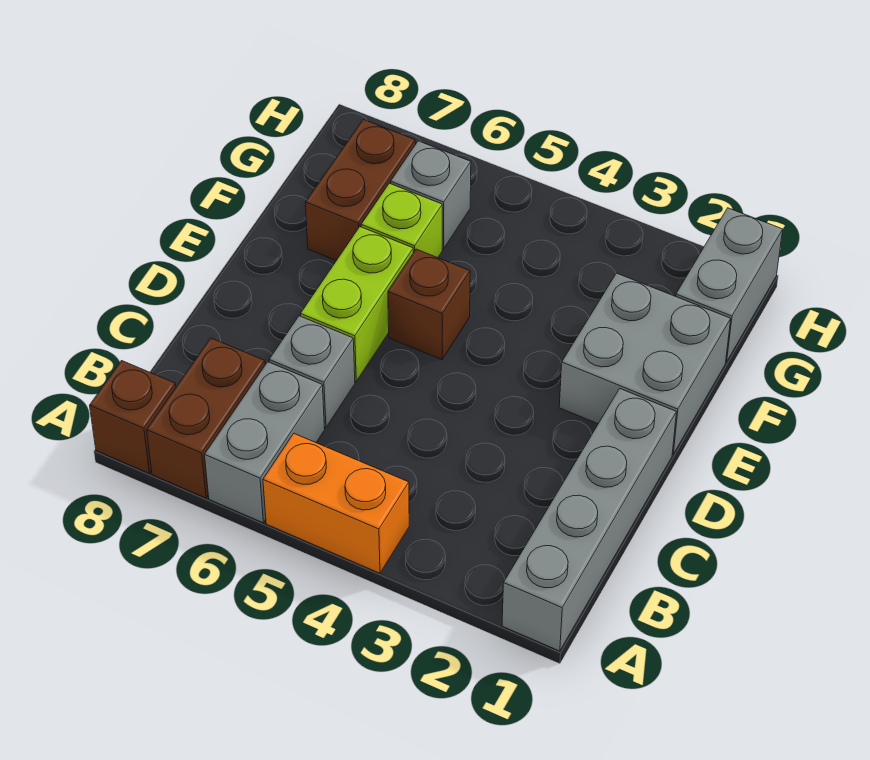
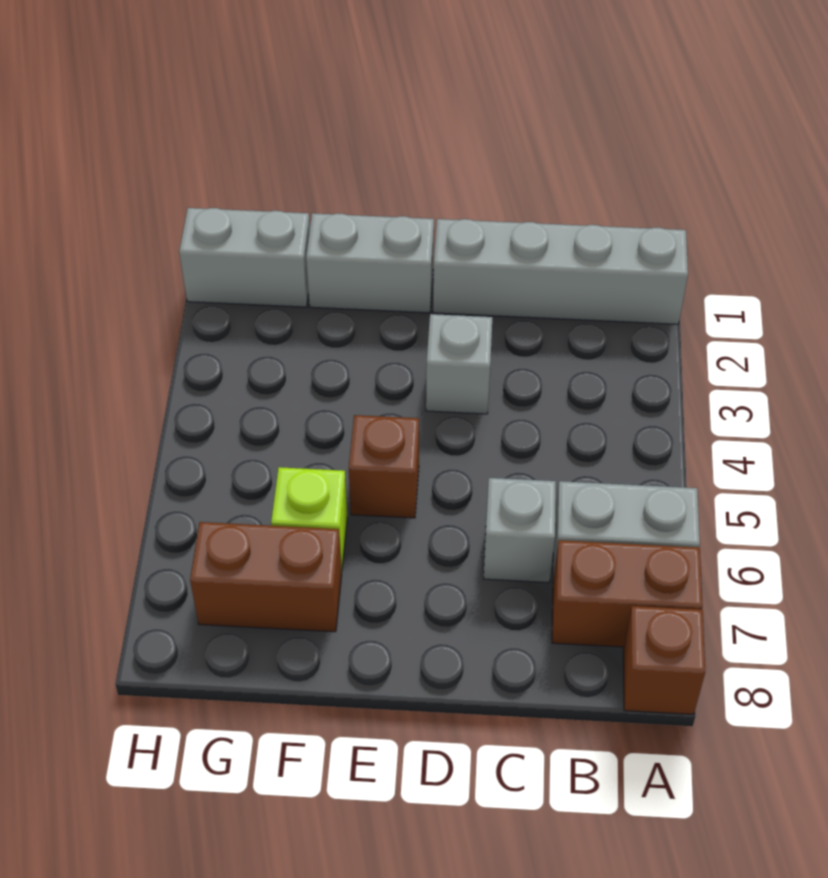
orange 1x2 brick [263,434,409,573] -> none
lime 1x2 brick [301,227,413,382] -> none
grey 2x2 brick [559,273,731,454] -> grey 1x2 brick [306,213,434,313]
grey 1x1 brick [391,141,471,249] -> grey 1x1 brick moved to [426,314,492,414]

